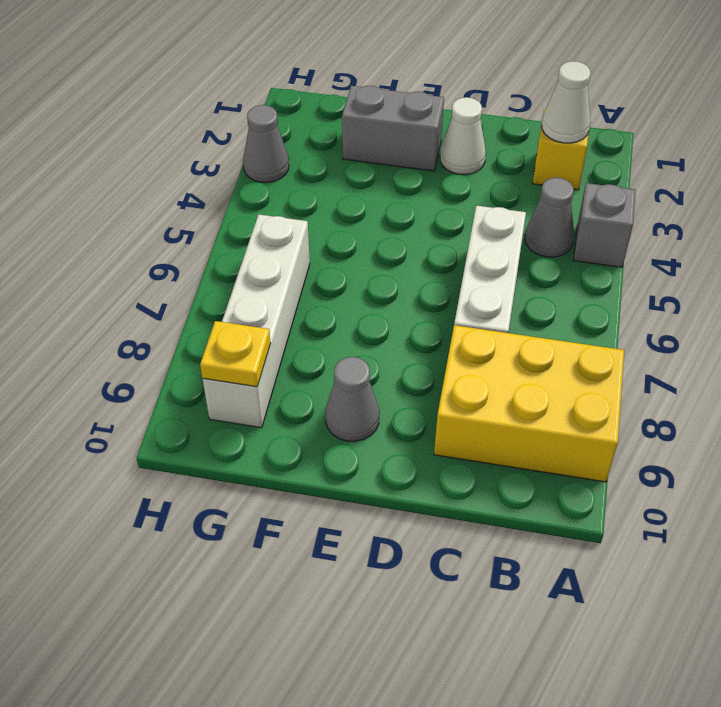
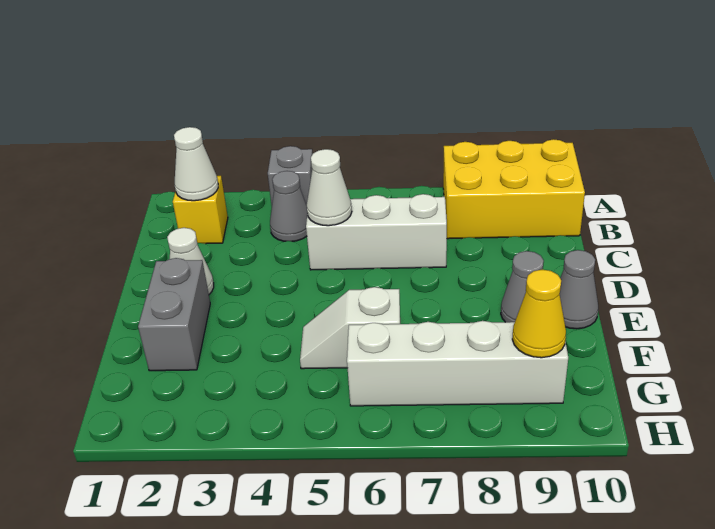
yellow 2x3 brick [434,325,624,482] -> yellow 2x3 brick turned to [443,139,585,239]
none -> white 1x1 cone [307,149,352,226]
none -> white 1x2 slope [300,287,400,369]
yellow 1x1 plate [200,321,271,387] -> yellow 1x1 cone [512,270,566,358]
grey 1x1 cone [243,105,289,182] -> grey 1x1 cone moved to [560,250,598,329]

